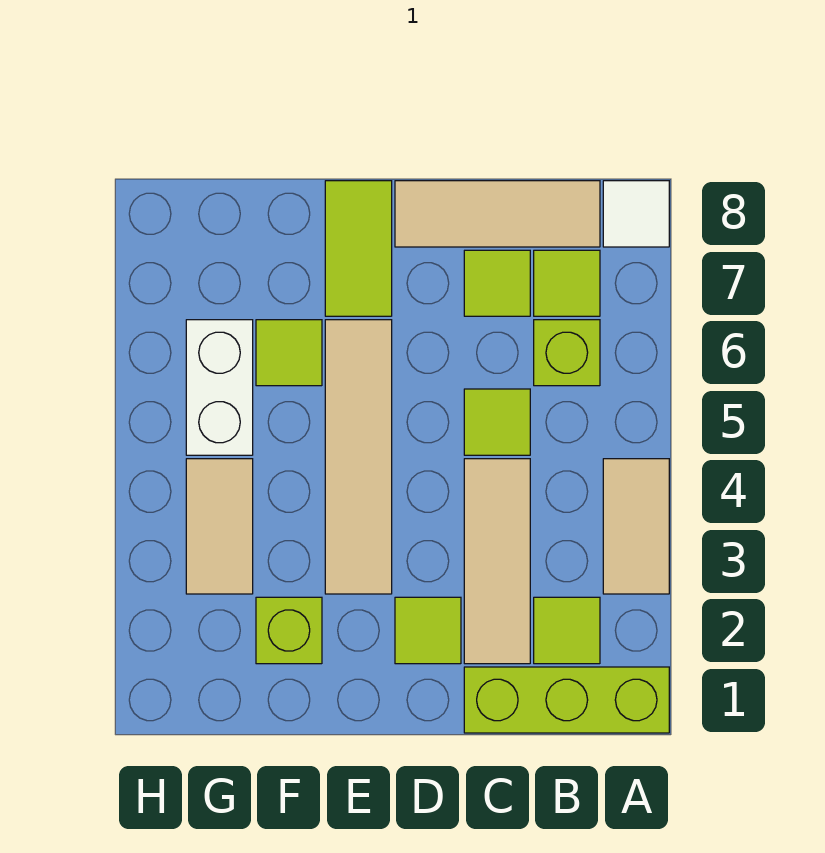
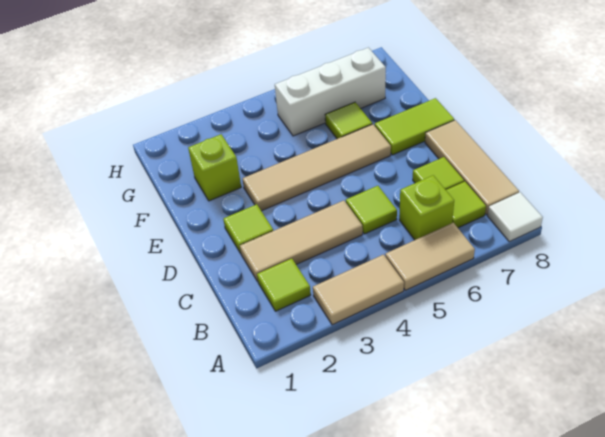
lime 1x3 brick [464,667,669,733] -> none
tan 1x2 tile [186,459,253,594] -> tan 1x2 tile moved to [385,223,475,290]
white 1x2 brick [186,320,253,455] -> white 1x3 brick [275,48,386,136]

